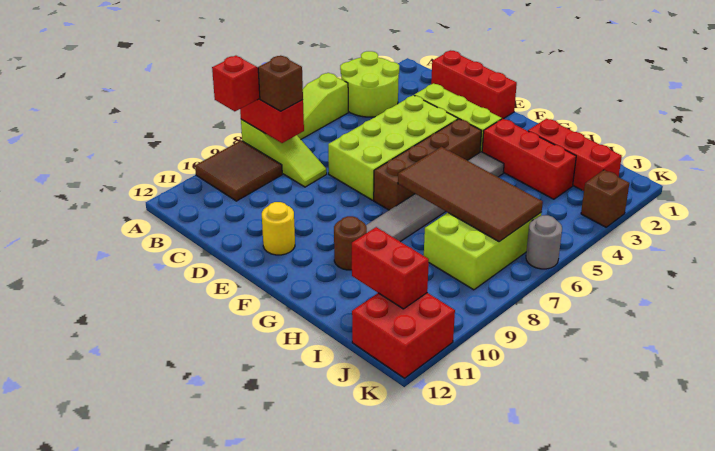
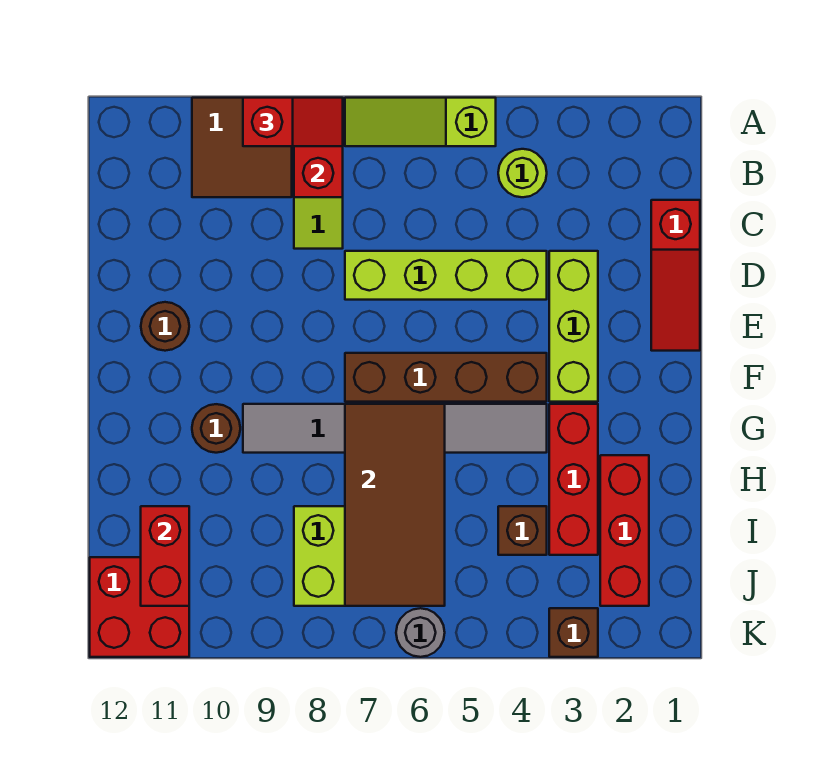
lime 2x2 round brick [340,51,399,117] -> lime 1x1 round brick [498,149,547,197]
brown 1x1 brick [258,56,303,111] -> brown 1x1 brick moved to [498,506,547,555]
red 1x3 brick [431,51,517,119] -> red 1x3 slope [651,200,700,351]
lime 2x4 brick [328,95,458,200] -> lime 1x4 brick [345,251,547,300]
yellow 1x1 round brick [262,202,295,255] -> brown 1x1 round brick [141,302,189,351]

